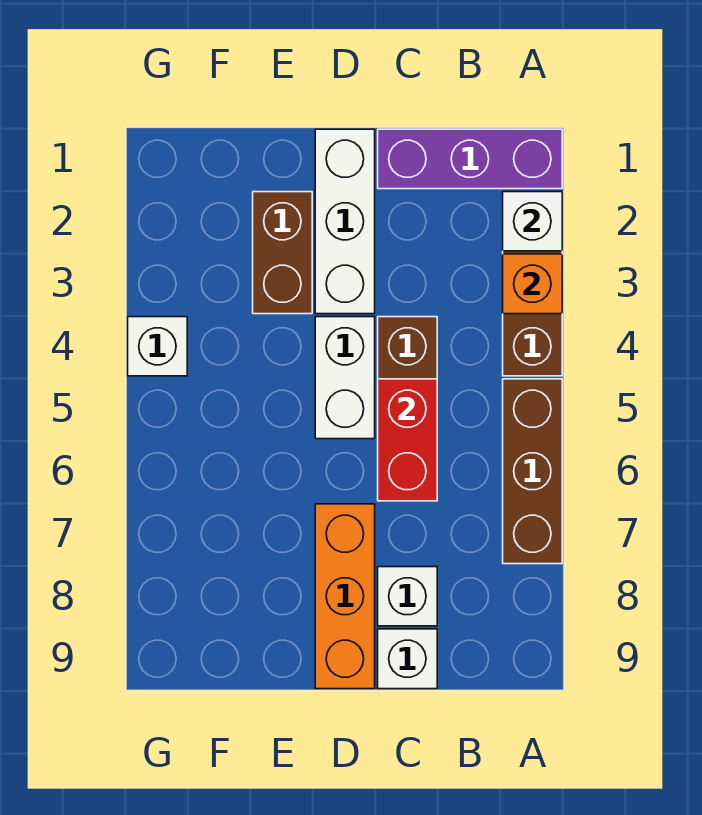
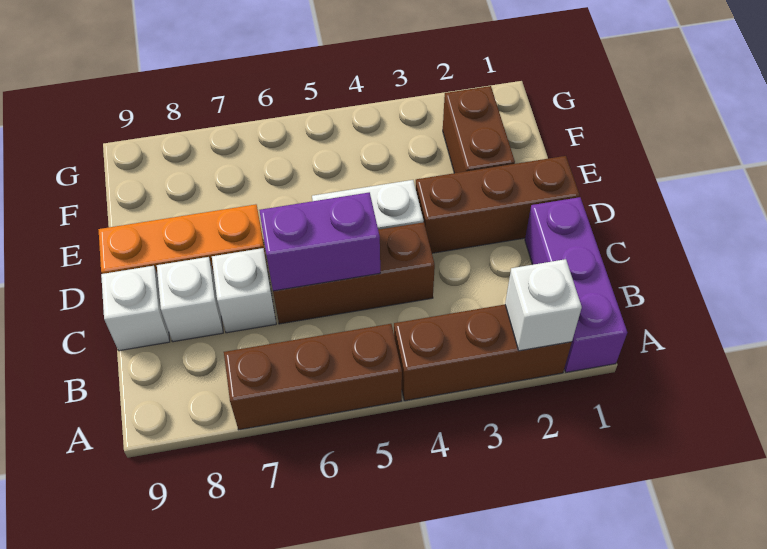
orange 1x1 brick [503,254,562,314] -> none
red 1x2 brick [378,379,437,501] -> purple 1x2 brick [259,192,380,291]
white 1x3 brick [315,129,375,314] -> brown 1x3 brick [416,156,580,253]
brown 1x2 brick [253,192,312,314] -> brown 1x2 brick turned to [443,86,515,173]
white 1x1 brick [128,317,187,376] -> white 1x1 brick moved to [212,248,276,333]

